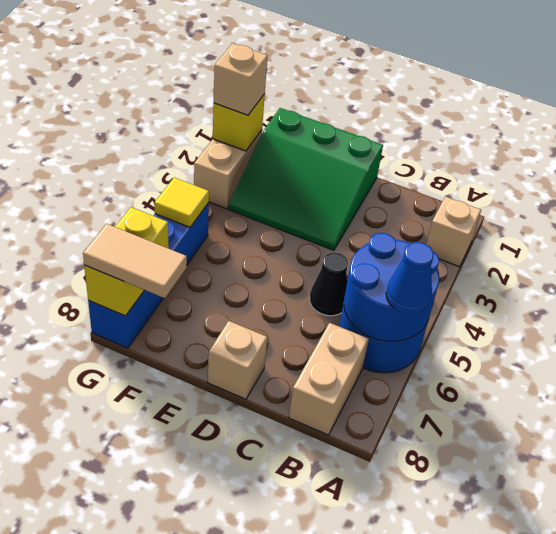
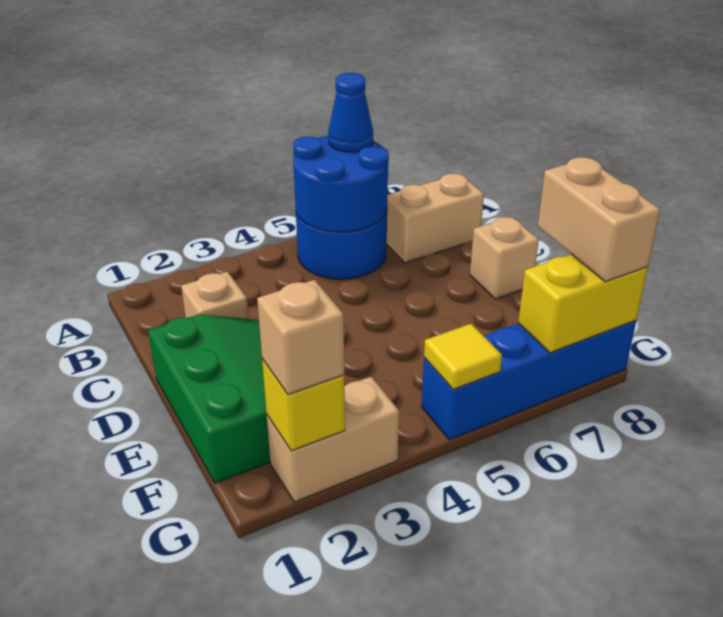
tan 1x1 brick [426,197,481,267] -> tan 1x1 brick moved to [181,272,249,319]
black 1x1 cone [310,252,348,316] -> none
tan 1x2 tile [83,224,187,298] -> tan 1x2 brick [538,157,660,282]

